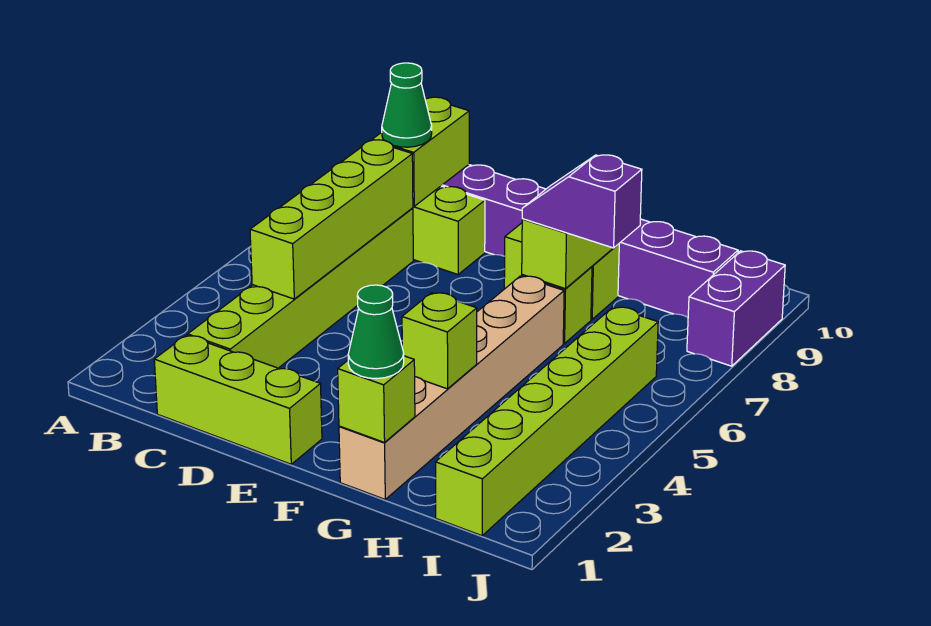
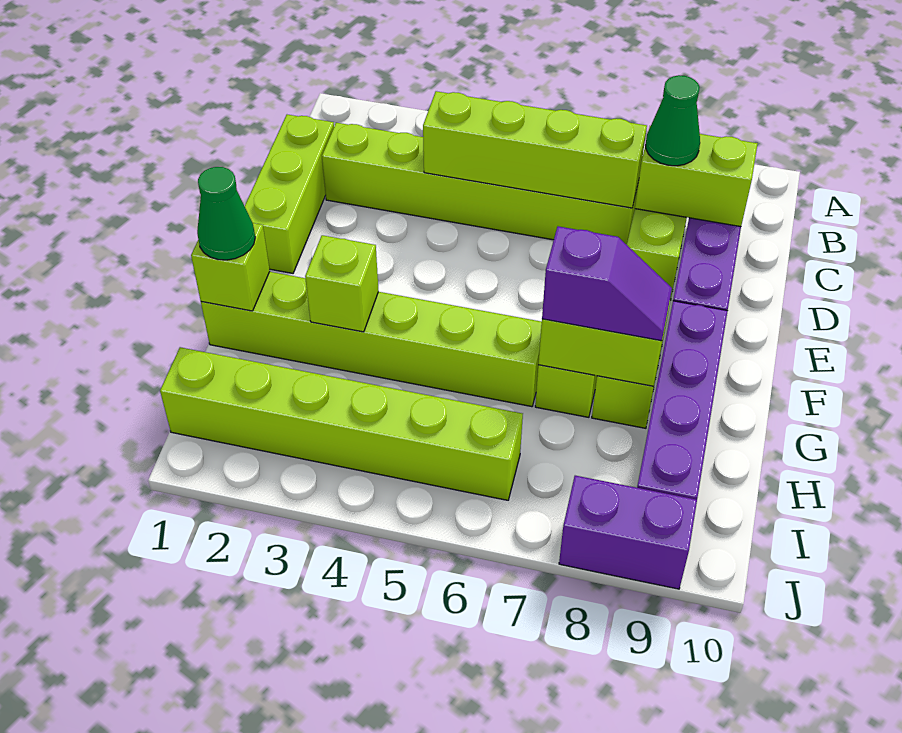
tan 1x6 brick [339,276,564,499] -> lime 1x6 brick [201,272,542,407]
purple 1x2 slope [522,155,642,248] -> purple 1x2 slope turned to [542,226,672,341]

